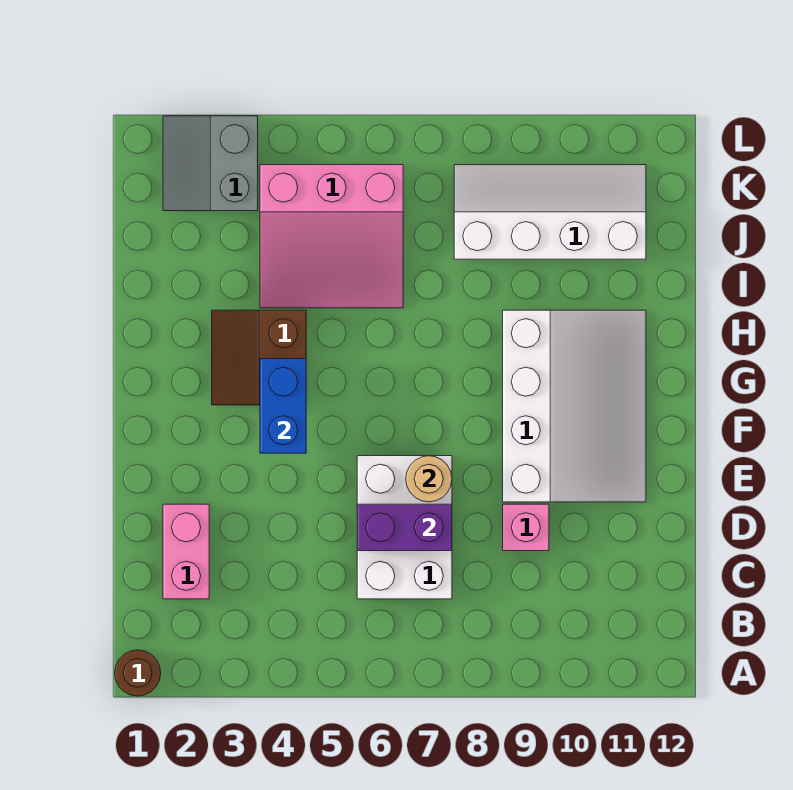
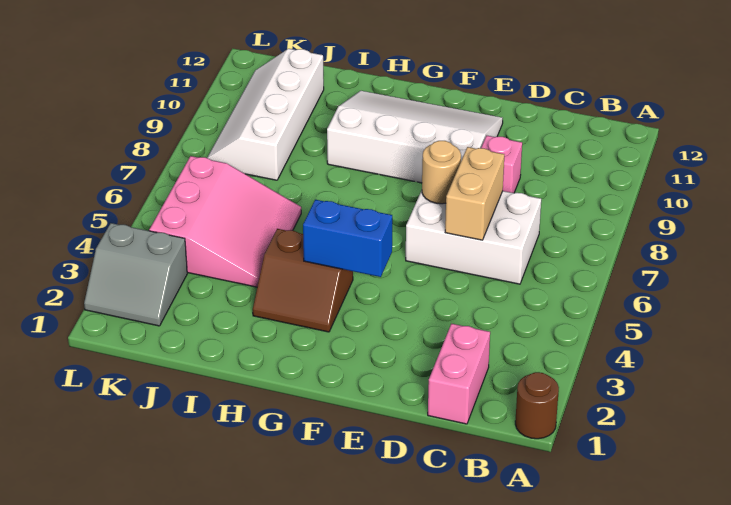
pink 1x2 brick [163,504,209,599] -> pink 1x2 brick turned to [428,324,490,424]
purple 1x2 brick [357,504,452,551] -> tan 1x2 brick [445,147,504,240]

